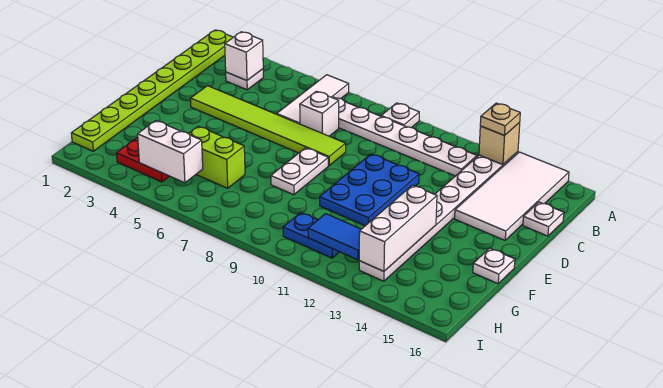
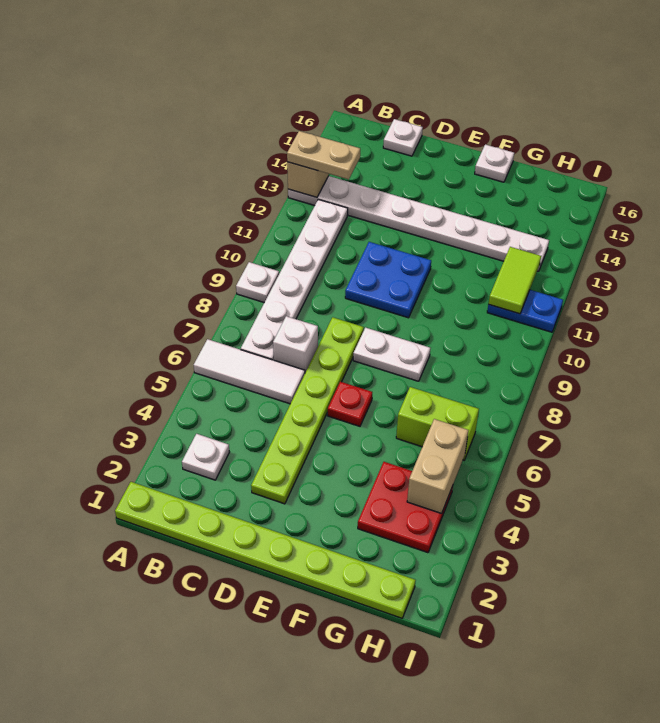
tan 1x1 plate [480,103,520,135] -> tan 1x2 plate [287,131,360,179]
white 2x4 tile [455,152,569,240] -> none
white 1x1 brick [225,32,263,81] -> none
lime 1x6 tile [190,86,346,166] -> lime 1x6 plate [251,317,364,504]
blue 2x3 plate [320,154,419,226] -> blue 2x2 plate [345,242,431,318]
none -> red 1x1 plate [328,382,372,426]
white 1x3 brick [359,185,437,271] -> none
lime 1x2 brick [189,126,245,188] -> lime 1x2 brick turned to [396,387,479,460]
white 1x2 brick [138,121,203,183] -> tan 1x2 brick [407,419,468,514]
blue 1x2 plate [283,213,339,258] -> blue 1x2 plate turned to [487,290,563,332]
blue 1x2 tile [308,214,361,260] -> lime 1x2 tile [489,247,541,314]

